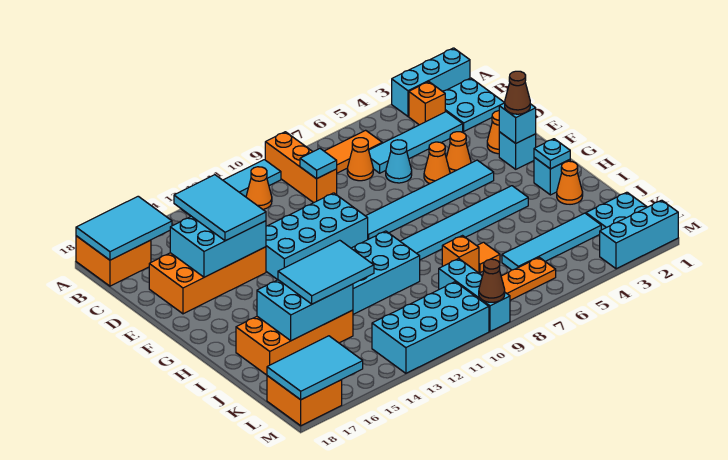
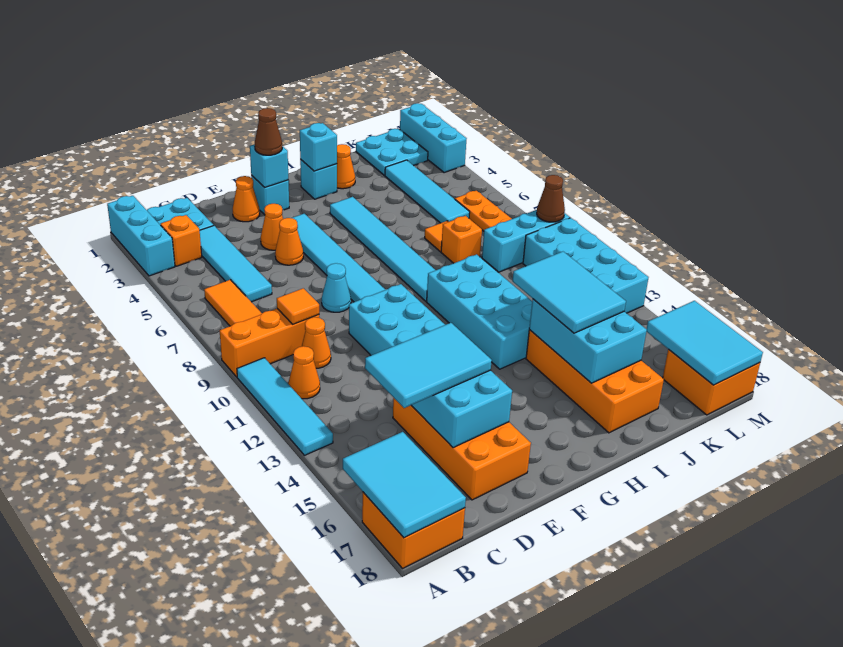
orange 1x1 cone [347,138,373,181] -> orange 1x1 cone moved to [302,317,331,368]
cyan 1x1 tile [300,149,337,179] -> orange 1x1 tile [277,288,319,324]
cyan 1x1 cone [386,140,412,183] -> cyan 1x1 cone moved to [322,263,351,312]
cyan 1x1 plate [534,139,570,169] -> cyan 1x1 brick [300,123,337,171]

